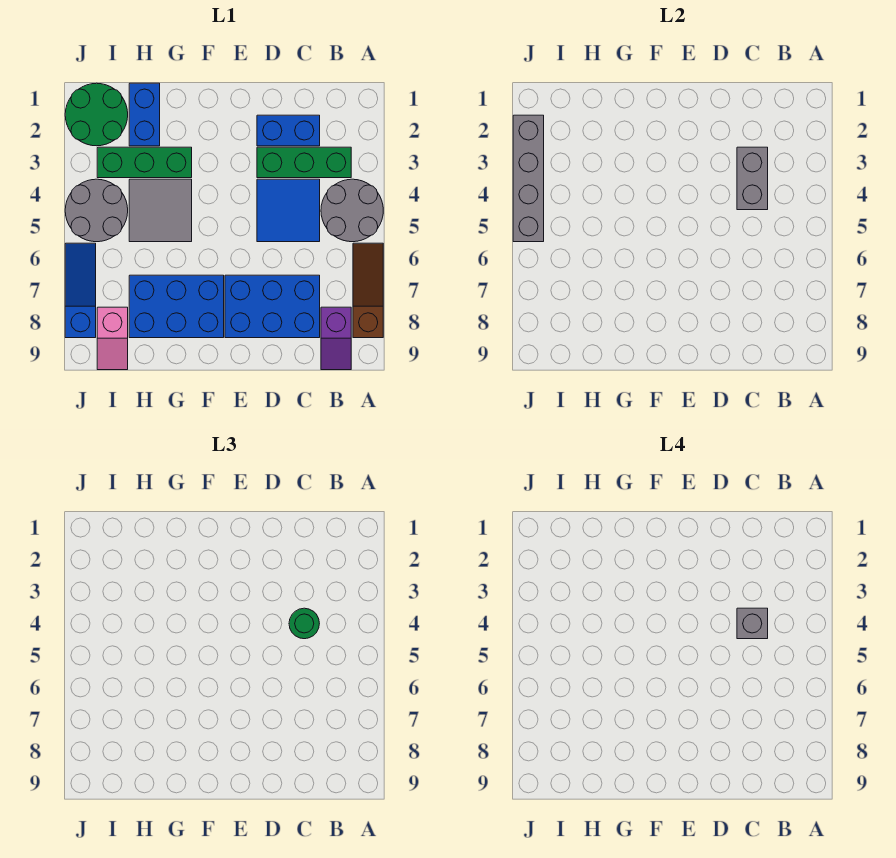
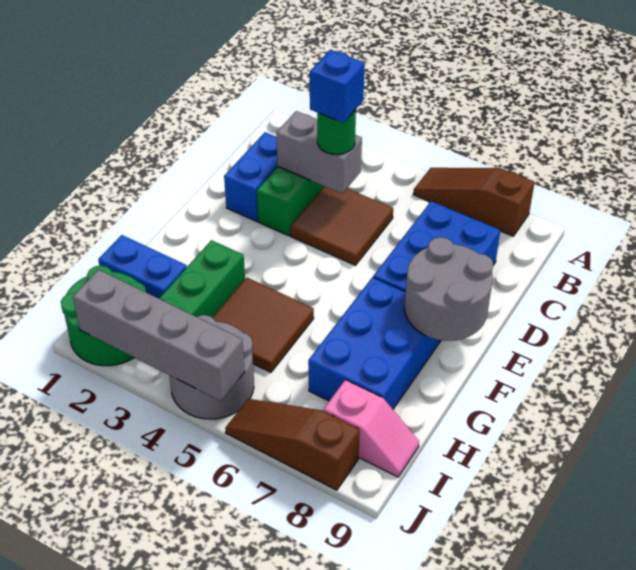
grey 2x2 round brick [321,179,383,242] -> grey 2x2 round brick moved to [405,237,493,341]
purple 1x2 slope [321,307,351,370] -> none
blue 2x2 tile [257,179,320,242] -> brown 2x2 tile [290,186,393,265]
grey 1x1 brick [737,608,768,639] -> blue 1x1 brick [310,50,365,123]
grey 2x2 tile [129,179,192,242] -> brown 2x2 tile [212,278,314,372]
blue 1x3 slope [65,243,96,338] -> brown 1x3 slope [225,399,360,490]

